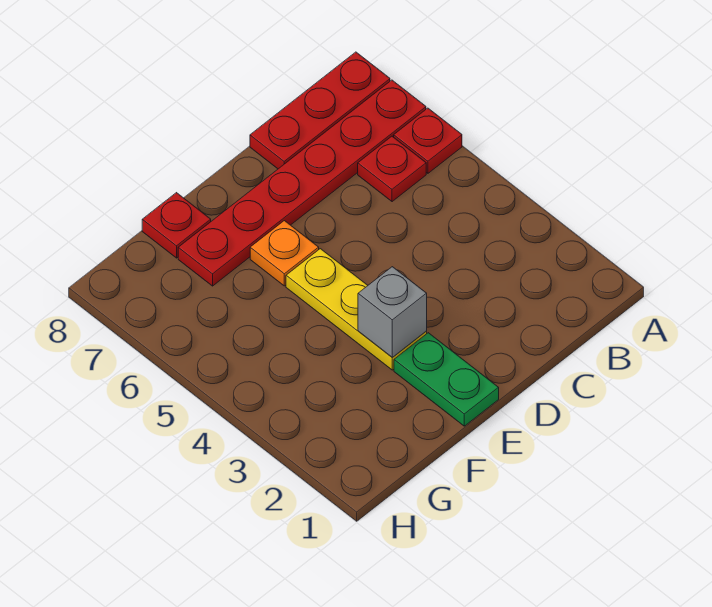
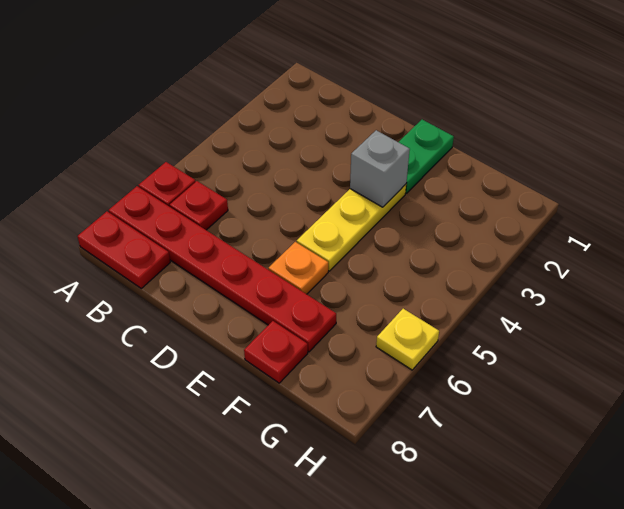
red 1x3 plate [250,52,390,169] -> red 1x2 plate [77,212,170,288]
none -> yellow 1x1 plate [376,309,439,370]

